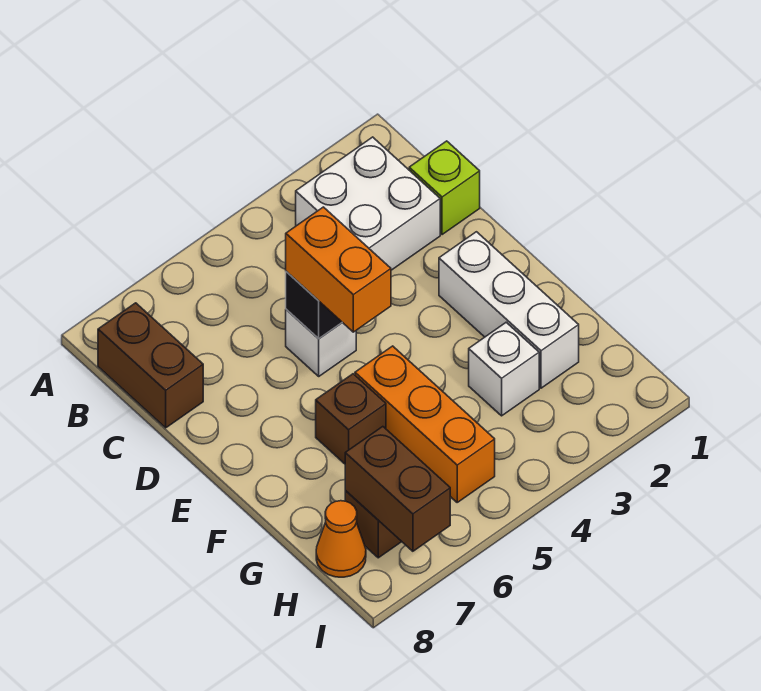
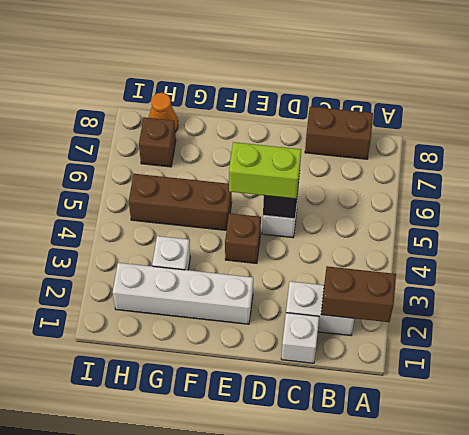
white 2x2 brick [296,137,440,270] -> white 1x2 brick [286,281,354,336]
lime 1x1 brick [409,141,480,235] -> white 1x1 brick [281,313,319,363]
orange 1x2 brick [286,207,391,332] -> lime 1x2 brick [229,142,301,199]
white 1x3 brick [439,232,579,388] -> white 1x4 brick [113,263,253,324]
orange 1x3 brick [355,346,495,502] -> brown 1x3 brick [129,174,232,230]
brown 1x1 brick [316,374,386,464] -> brown 1x1 brick moved to [225,213,261,263]
brown 1x2 brick [345,427,450,551] -> brown 1x2 brick moved to [321,266,396,322]

